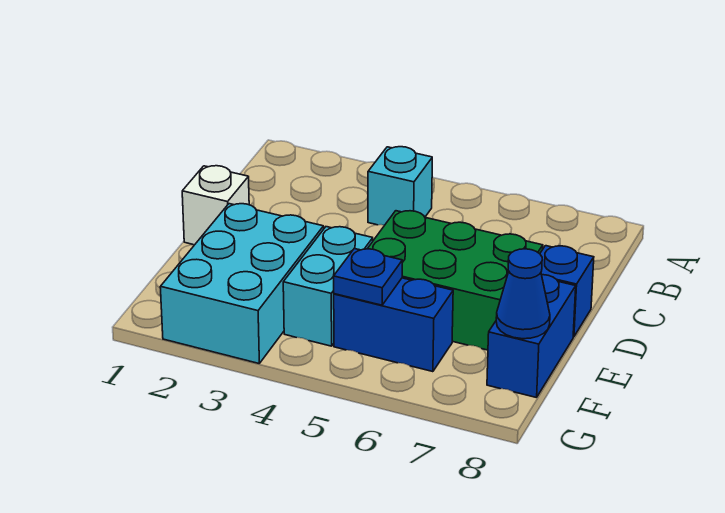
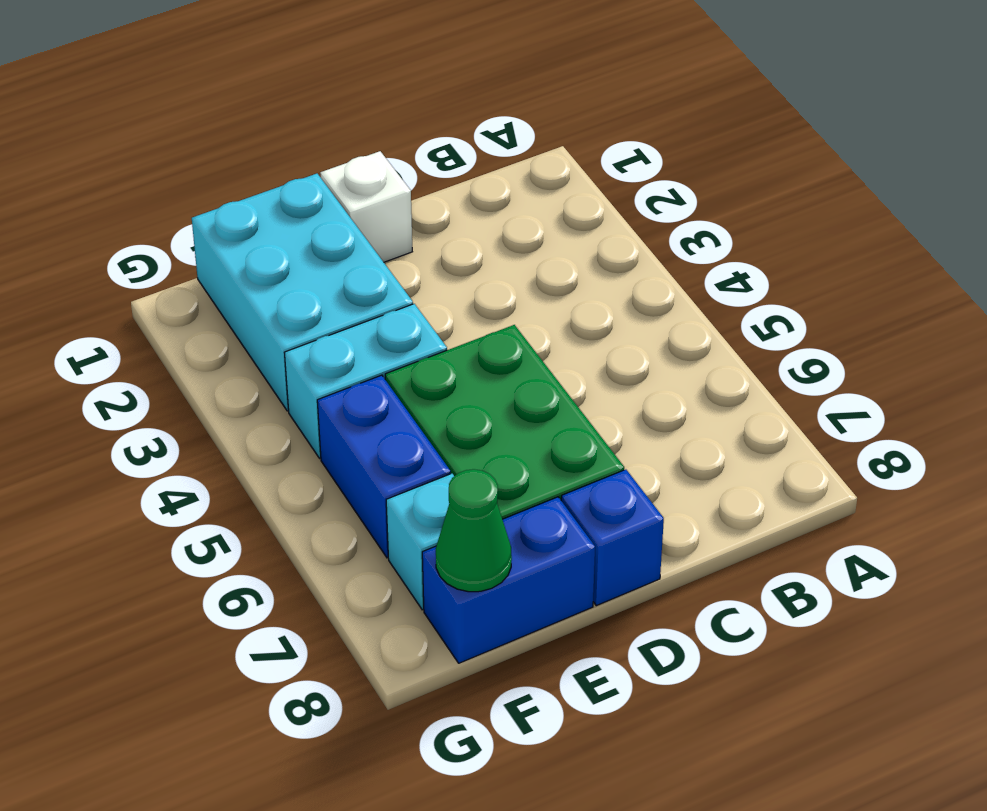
cyan 1x1 brick [368,147,432,225] -> cyan 1x1 brick moved to [386,474,454,610]
cyan 2x3 brick [160,204,324,363] -> cyan 2x3 brick turned to [192,174,413,411]
blue 1x1 plate [334,249,402,305] -> none
blue 1x1 cone [496,249,550,339] -> green 1x1 cone [436,469,512,592]

